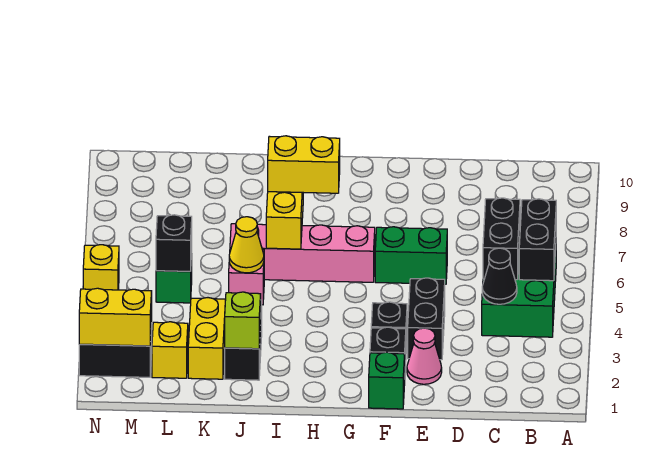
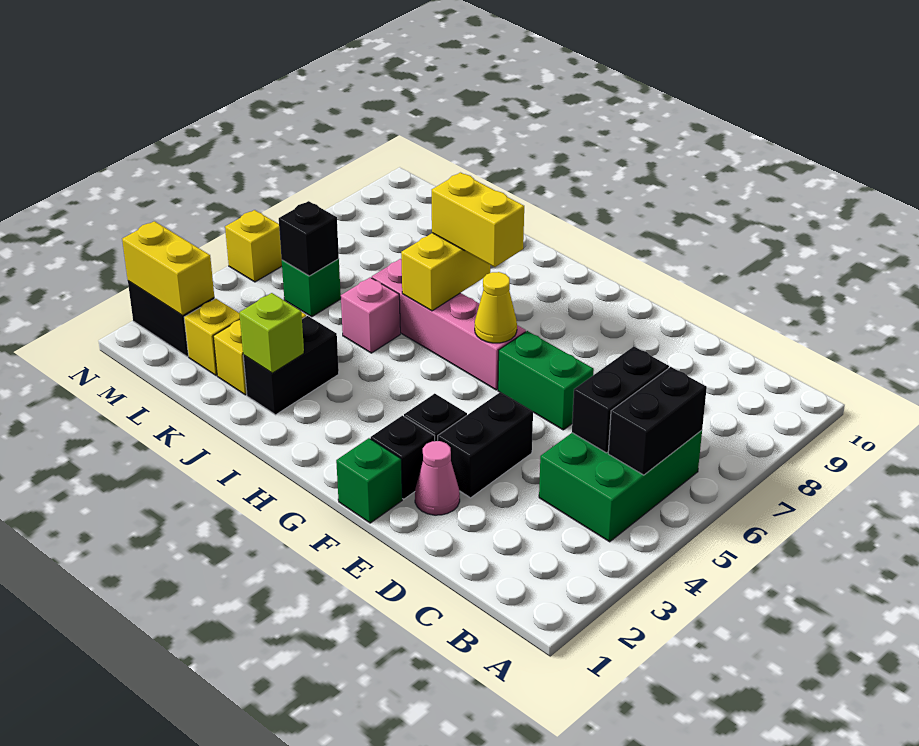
black 1x1 cone [482,248,517,304] -> none
yellow 1x1 cone [229,217,264,273] -> yellow 1x1 cone moved to [475,272,517,343]

